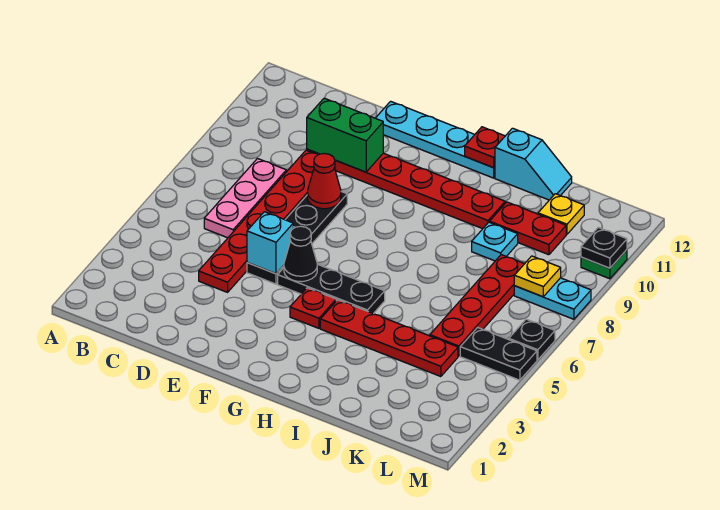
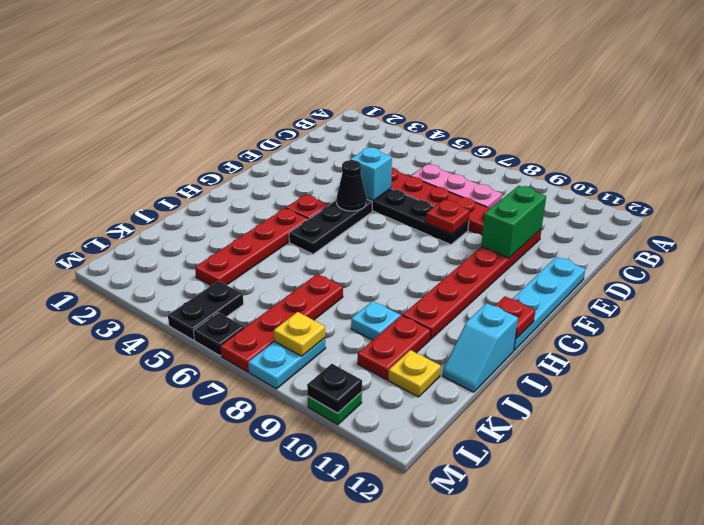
red 1x1 cone [307,153,341,209] -> red 1x1 plate [426,200,470,234]
red 1x4 plate [430,255,524,356] -> red 1x4 plate turned to [220,274,343,372]

